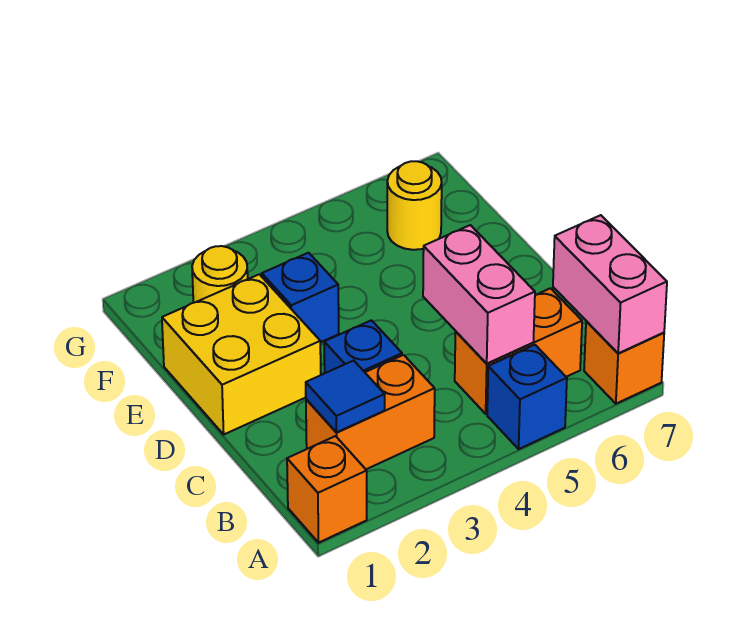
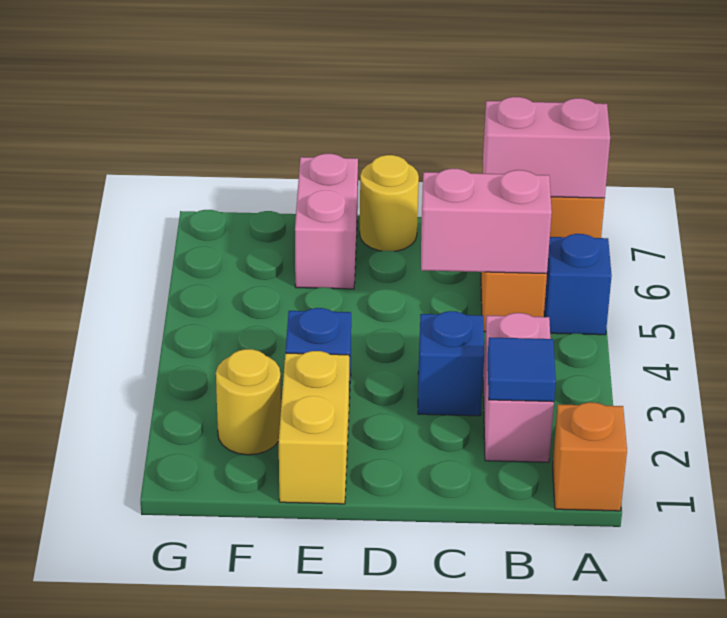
orange 1x2 brick [306,355,435,469] -> pink 1x2 brick [483,313,554,462]
yellow 2x2 brick [162,274,321,434] -> yellow 1x2 brick [279,351,349,504]
none -> pink 1x2 brick [295,154,358,289]
yellow 1x1 round brick [387,161,442,250] -> yellow 1x1 round brick moved to [360,155,419,251]

